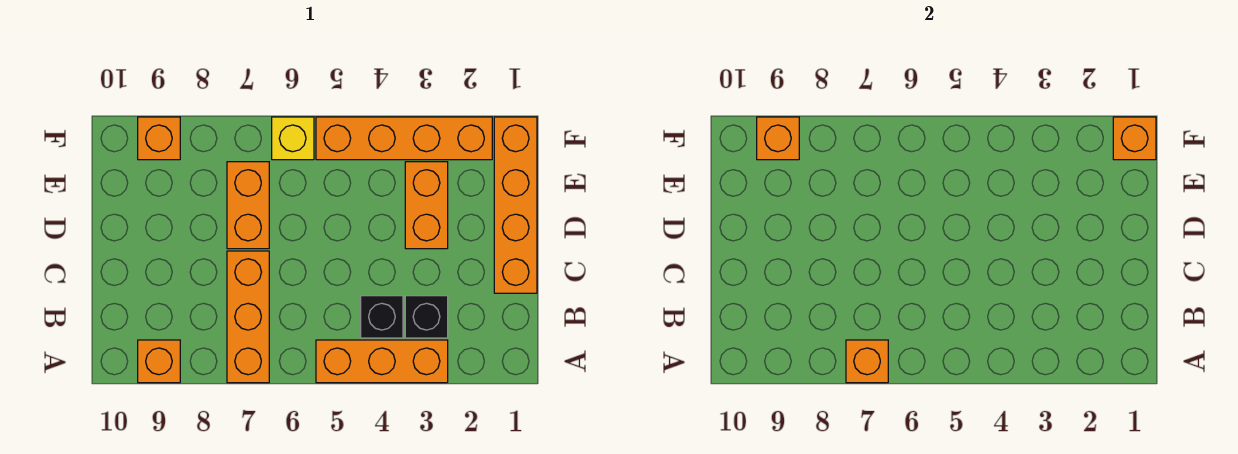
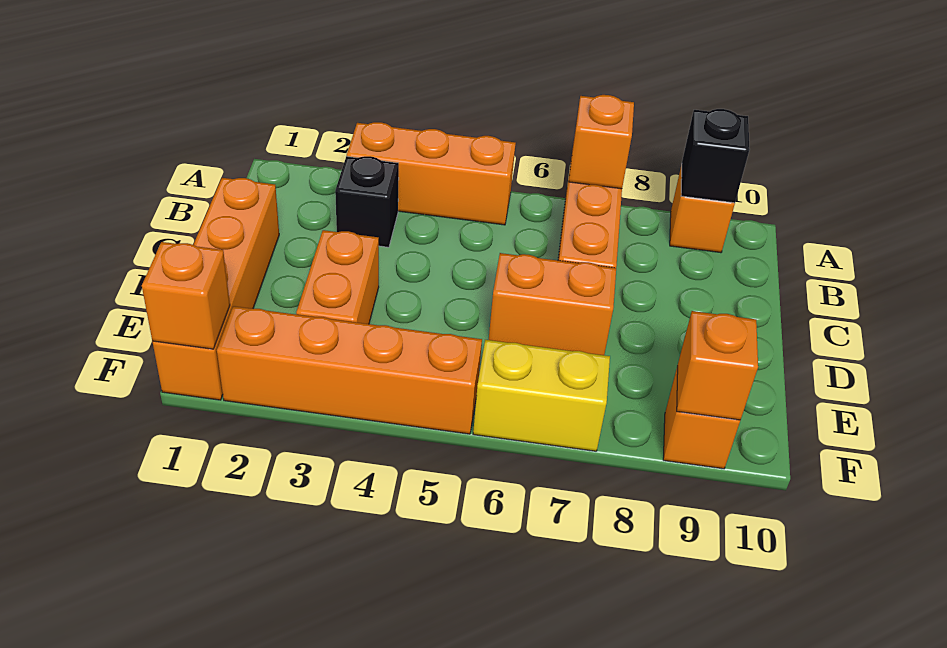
black 1x1 brick [361,296,403,338] -> black 1x1 brick moved to [681,109,750,203]
orange 1x2 brick [227,162,269,249] -> orange 1x2 brick turned to [489,253,616,355]
yellow 1x1 brick [272,117,314,160] -> yellow 1x2 brick [473,340,610,451]

